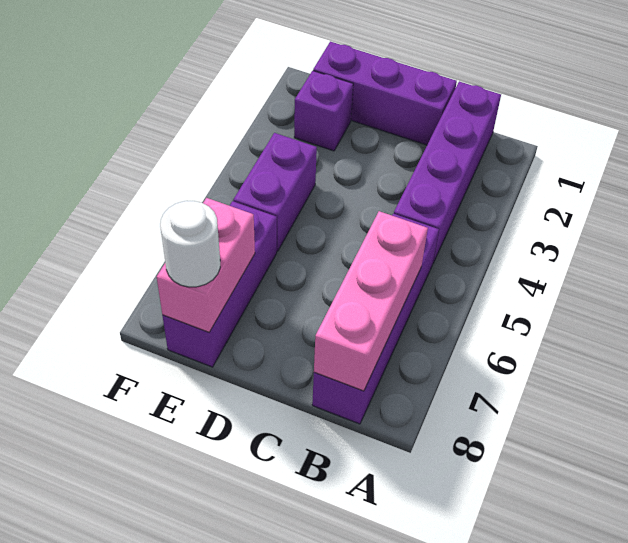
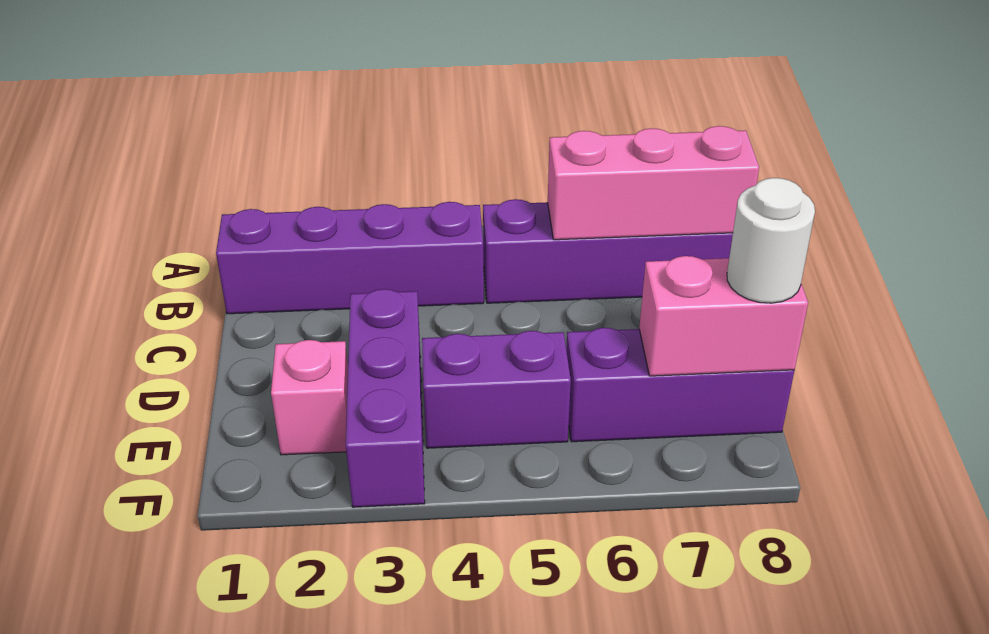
purple 1x3 brick [313,41,457,145] -> purple 1x3 brick moved to [346,289,425,507]
purple 1x1 brick [294,71,353,151] -> pink 1x1 brick [271,340,348,455]

